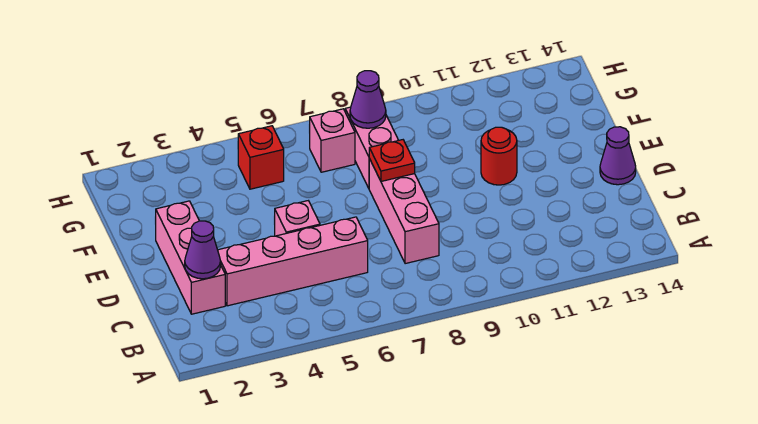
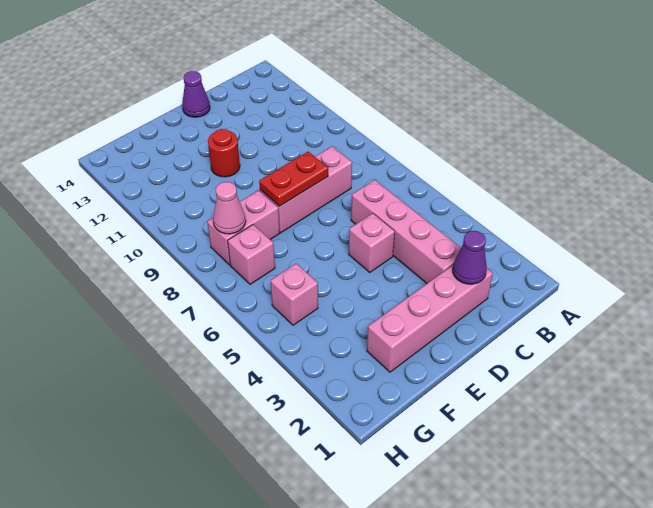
pink 1x3 brick [156,201,225,314] -> pink 1x4 brick [367,265,493,372]
red 1x1 plate [369,140,415,181] -> red 1x2 plate [259,152,328,206]
red 1x1 brick [238,126,284,189] -> pink 1x1 brick [271,263,318,325]
purple 1x1 cone [350,71,386,128] -> pink 1x1 cone [213,182,246,234]

